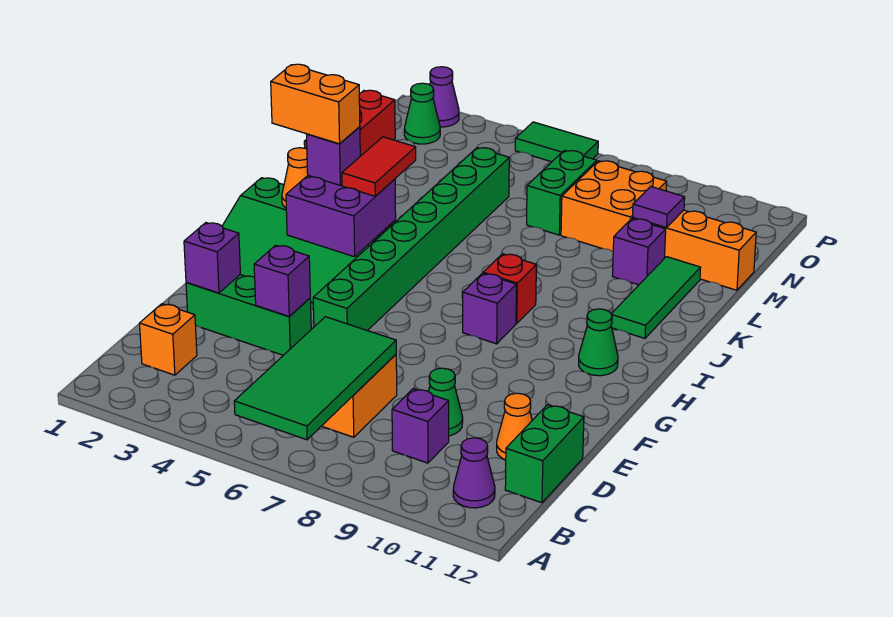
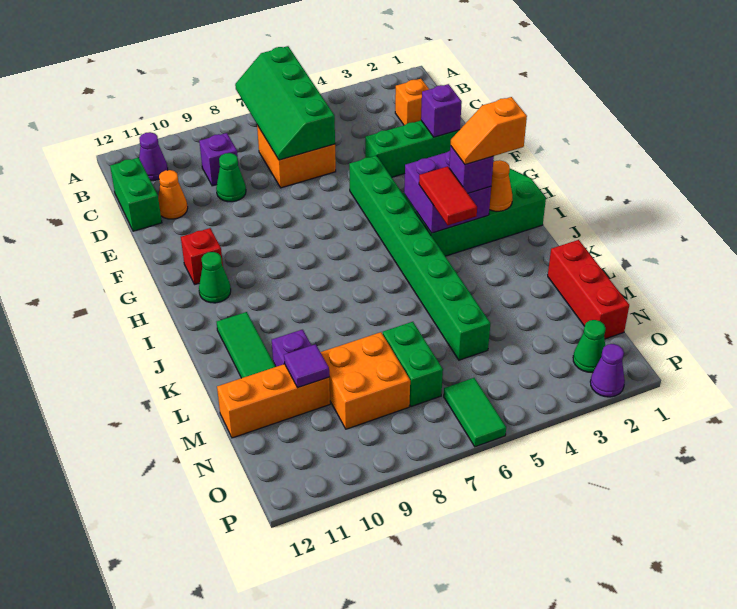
green 2x4 tile [234,317,396,440] -> green 2x4 slope [235,46,335,160]
purple 1x1 brick [254,245,310,316] -> none
purple 1x1 brick [463,273,516,344] -> none
orange 1x2 brick [271,64,360,144] -> orange 1x2 slope [451,97,527,165]
red 1x1 brick [483,254,536,324] -> red 1x1 brick moved to [181,228,223,284]
green 1x2 tile [515,122,598,162] -> green 1x2 tile turned to [444,378,506,447]

